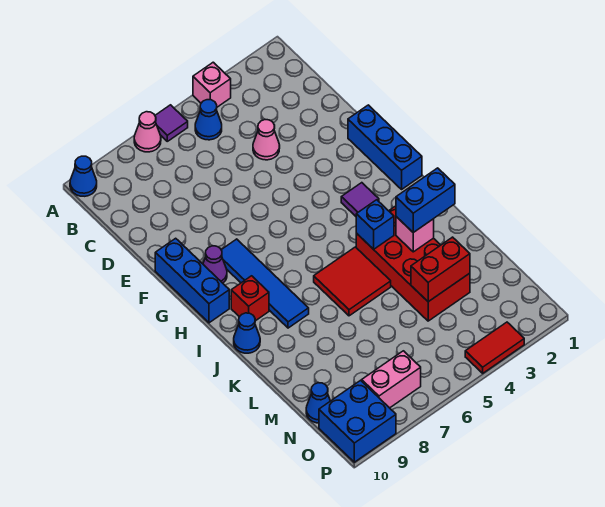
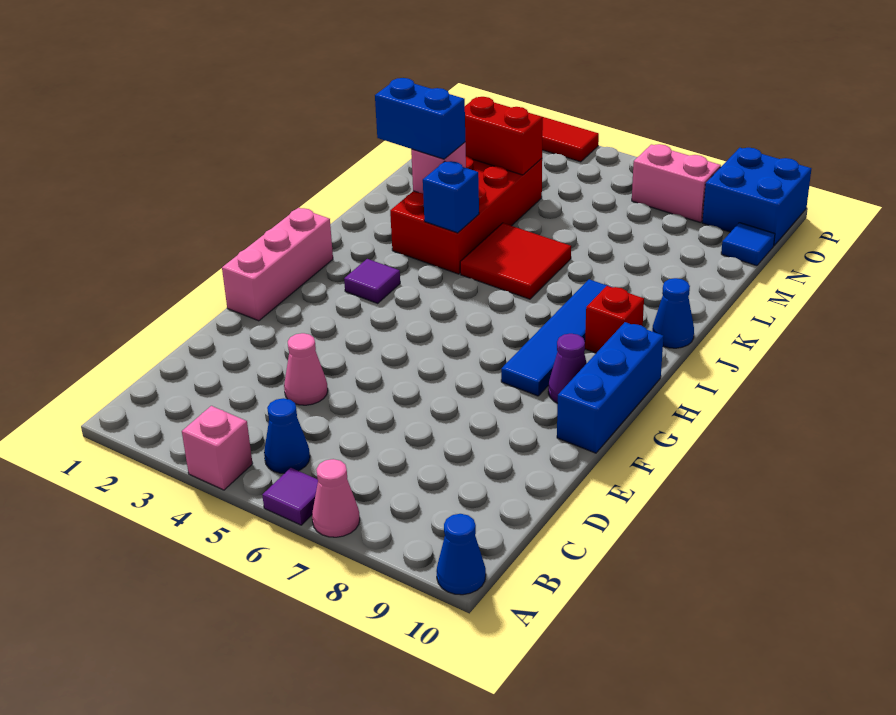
blue 1x3 brick [348,105,422,189] -> pink 1x3 brick [222,208,333,321]
blue 1x1 cone [306,383,330,423] -> blue 1x1 tile [721,223,775,266]

